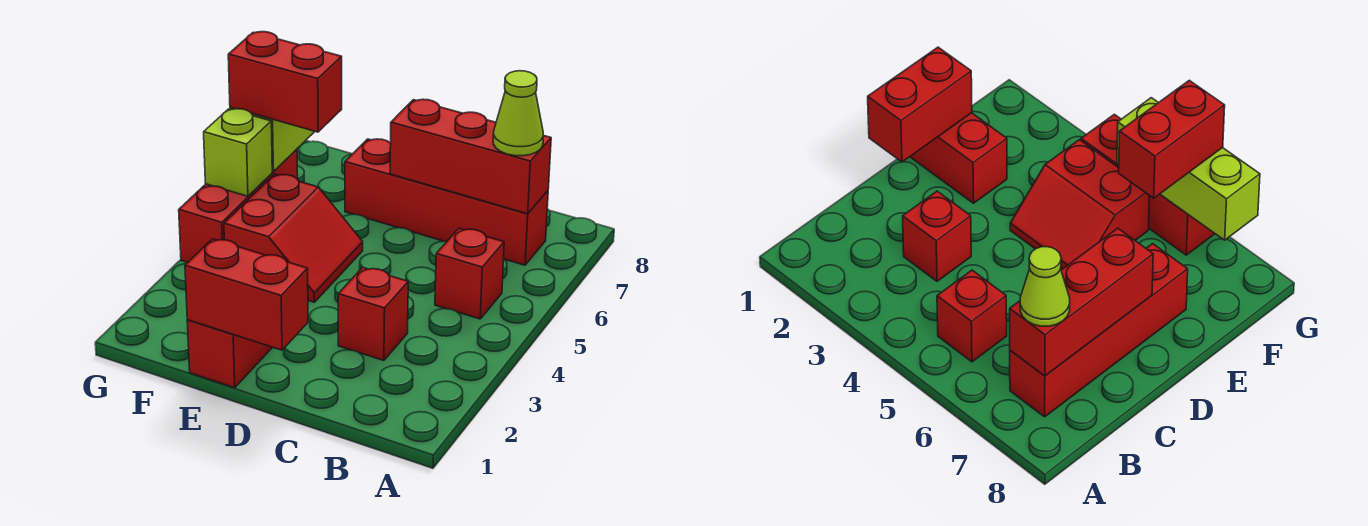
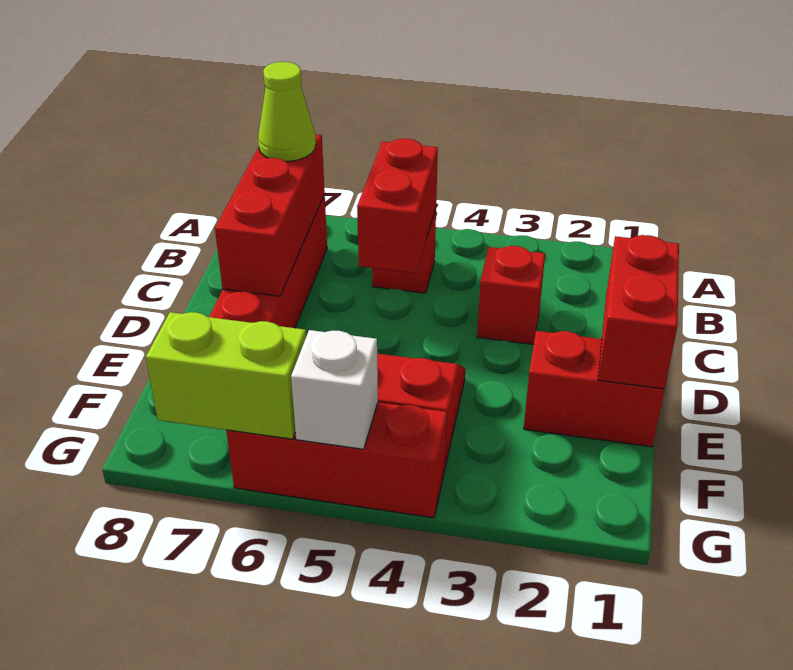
red 1x2 brick [228,32,342,132] -> red 1x2 brick moved to [357,139,438,273]
lime 1x1 brick [204,109,272,196] -> white 1x1 brick [291,330,378,449]

